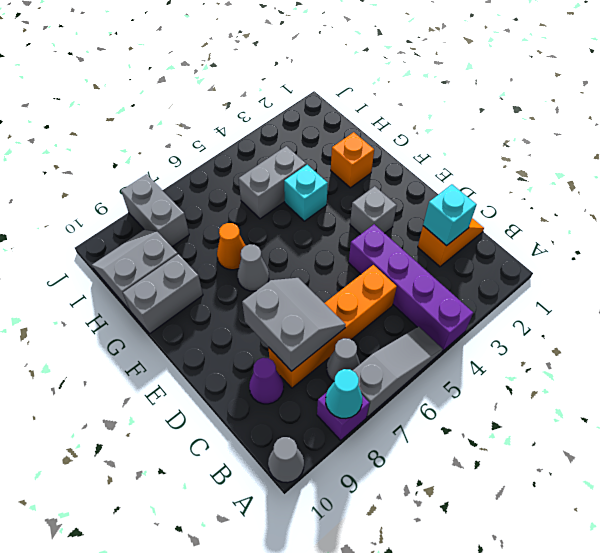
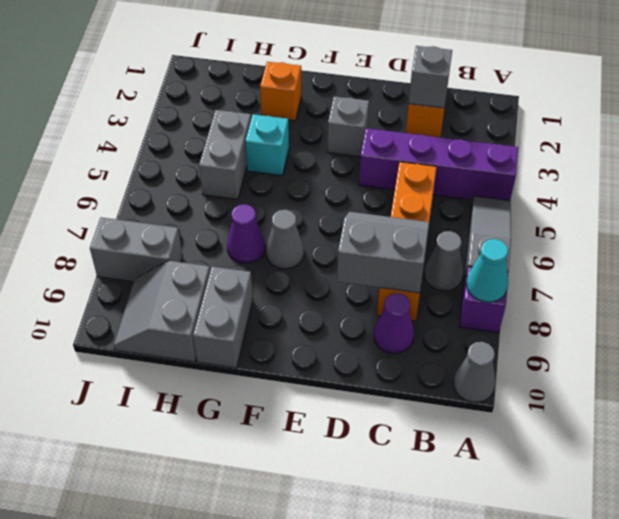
cyan 1x1 brick [423,184,477,246] -> grey 1x1 brick [409,46,452,108]
orange 1x1 cone [217,223,246,270] -> purple 1x1 cone [227,204,265,263]

